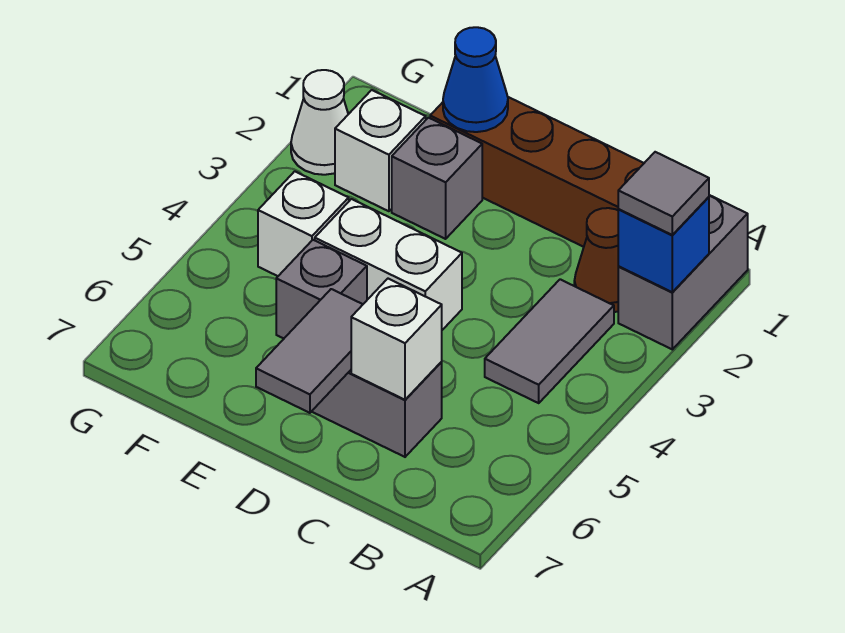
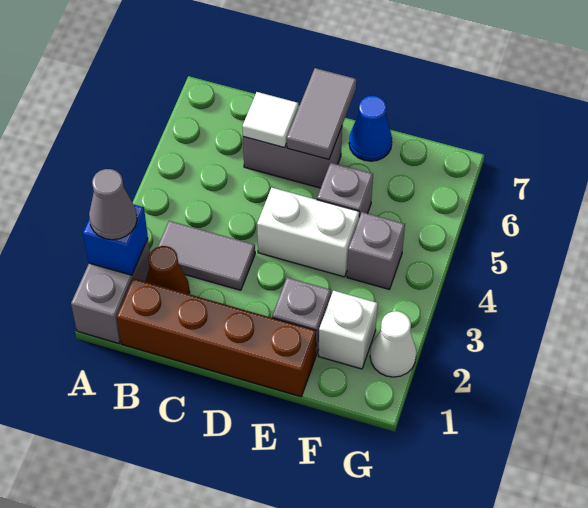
grey 1x1 tile [618,152,709,235] -> grey 1x1 cone [89,169,137,240]
grey 1x2 tile [485,279,614,403] -> grey 1x2 tile turned to [158,221,255,290]
white 1x1 brick [351,279,442,400] -> white 1x1 tile [242,92,298,147]
blue 1x1 cone [443,27,508,132] -> blue 1x1 cone moved to [349,96,392,161]
white 1x1 brick [258,171,349,276] -> grey 1x1 brick [347,212,405,289]

